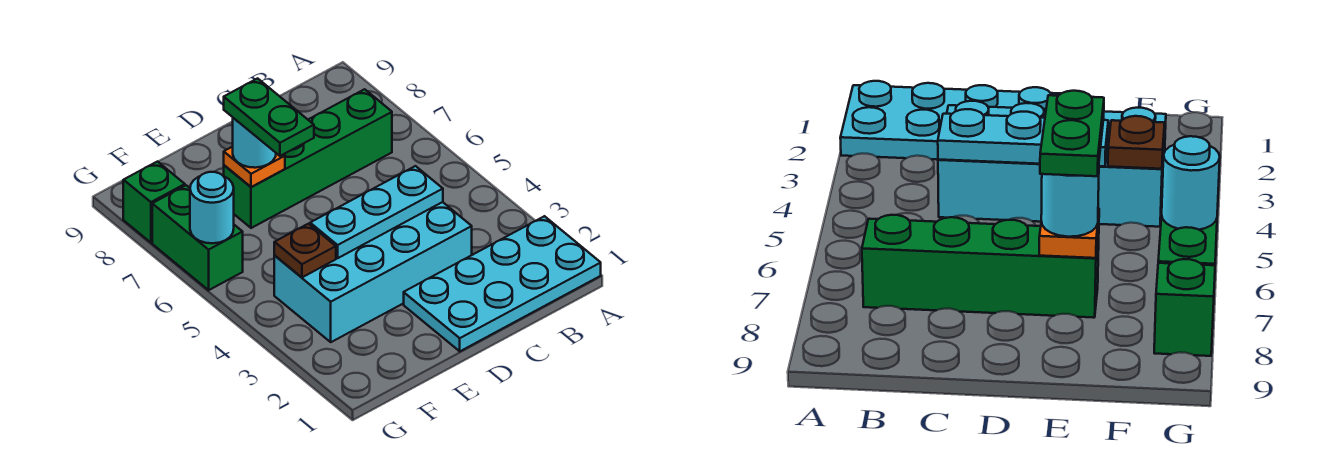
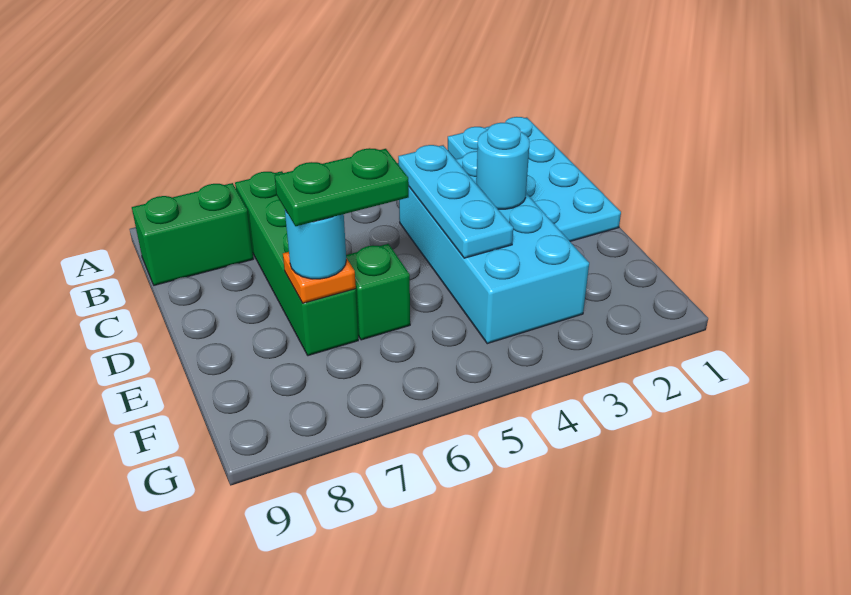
brown 1x1 plate [274,224,336,277] -> none
green 1x2 brick [152,185,243,290] -> green 1x2 brick moved to [132,183,253,285]
cyan 1x1 round brick [190,172,234,243] -> cyan 1x1 round brick moved to [476,123,530,209]
green 1x1 brick [123,162,185,243] -> green 1x1 brick moved to [346,244,410,340]

